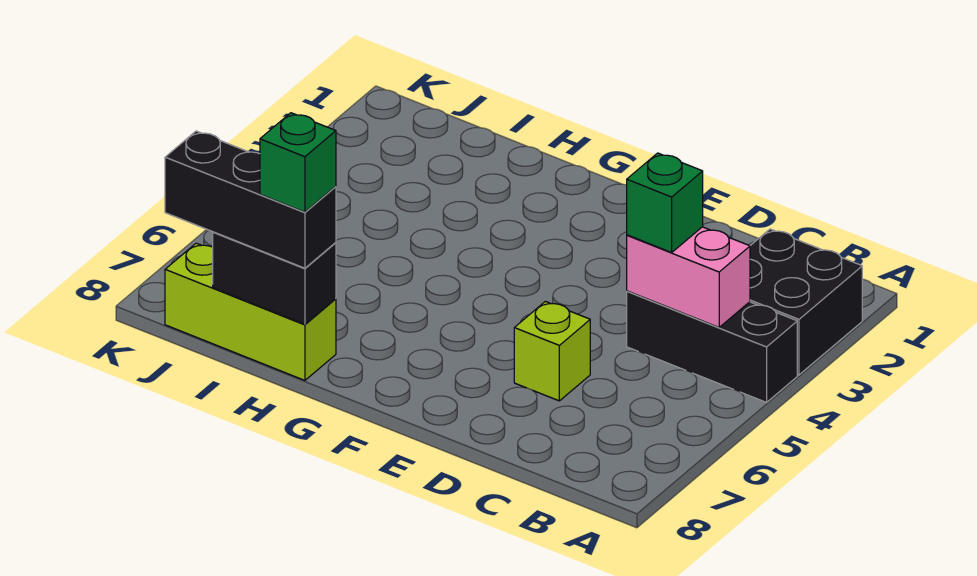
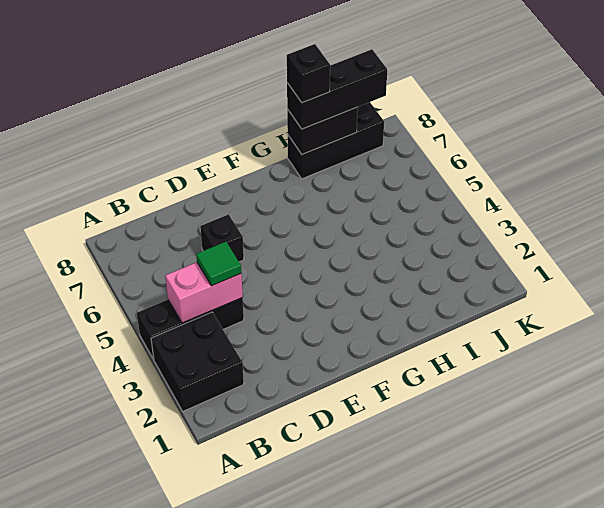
green 1x1 brick [627,153,703,252] -> green 1x1 tile [196,242,241,286]
lime 1x1 brick [514,301,590,401] -> black 1x1 brick [200,214,244,262]
lime 1x3 brick [165,243,336,380] -> black 1x3 brick [288,102,384,179]
green 1x1 brick [260,113,336,212] -> black 1x1 brick [287,44,330,103]

